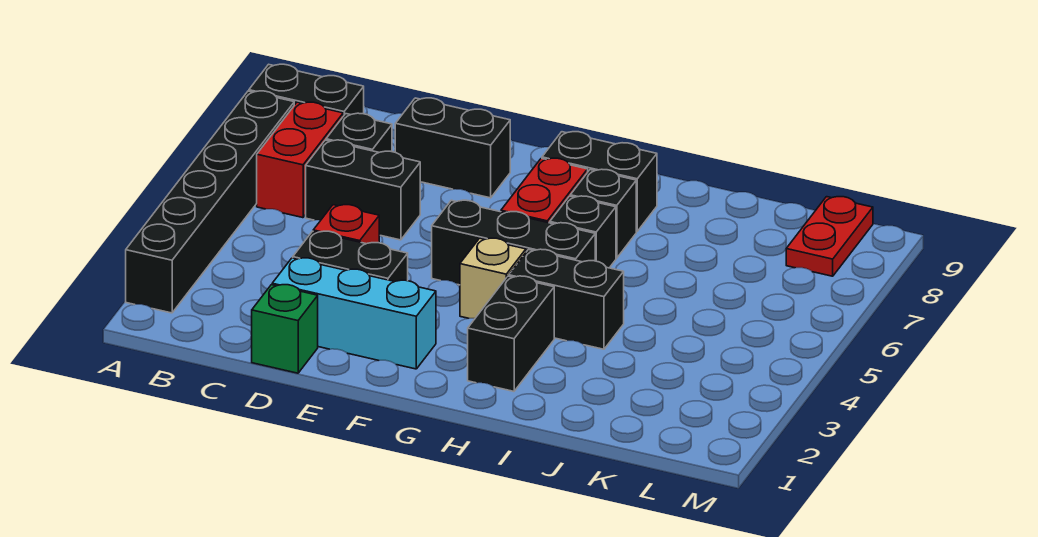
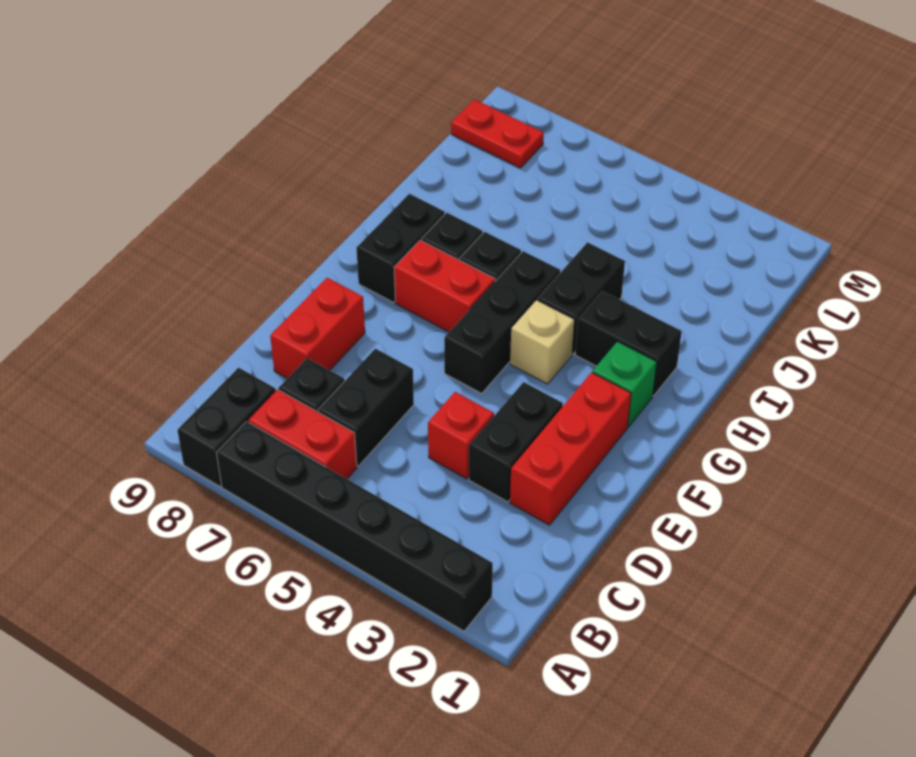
green 1x1 brick [252,285,318,373] -> green 1x1 brick moved to [593,342,657,427]
cyan 1x3 brick [272,258,436,369] -> red 1x3 brick [510,372,631,525]
black 1x2 brick [395,98,510,198] -> red 1x2 brick [270,278,365,378]

